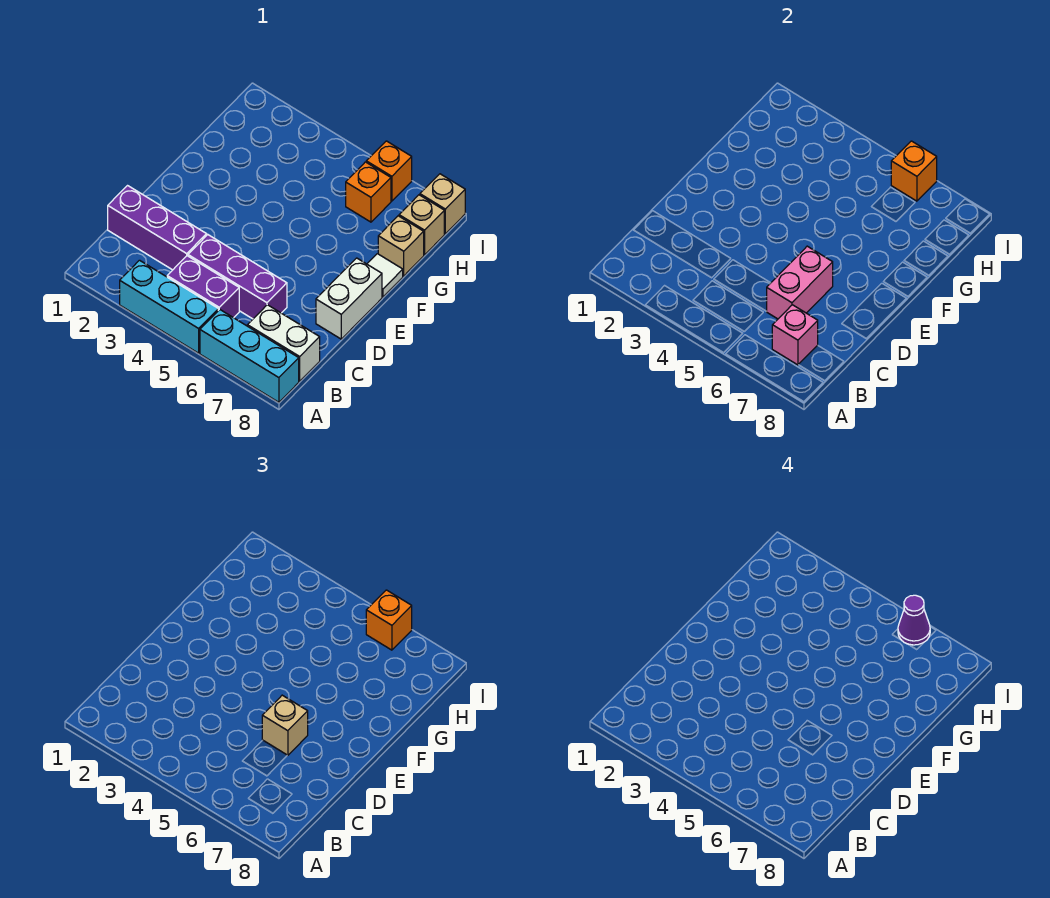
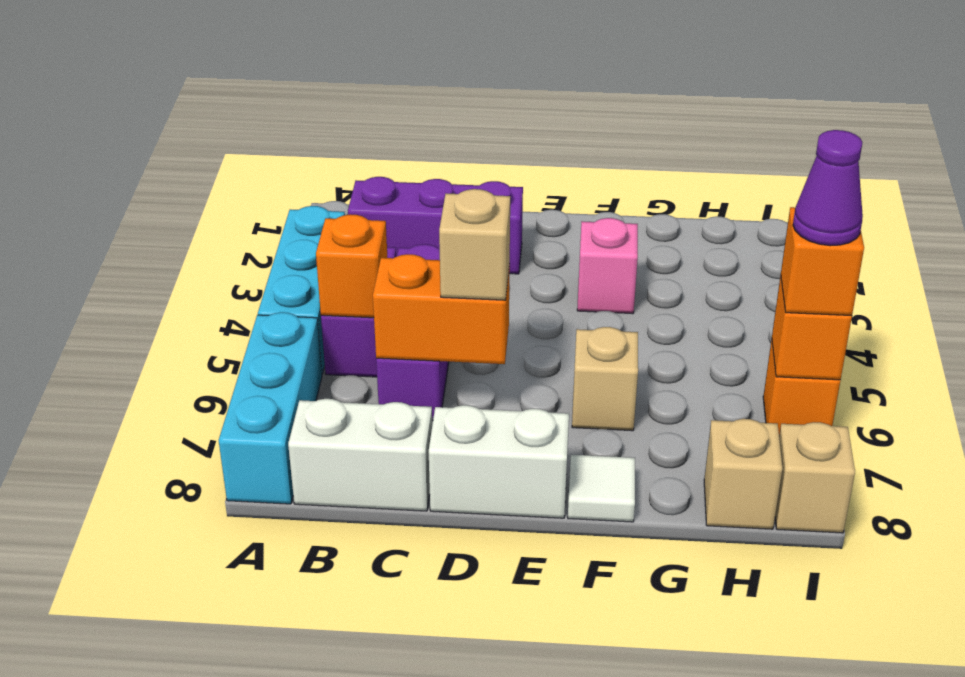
white 1x2 brick [247,305,320,381] -> white 1x2 brick turned to [288,399,432,511]
pink 1x1 brick [772,305,818,365] -> pink 1x1 brick moved to [577,218,638,314]
purple 1x3 brick [108,186,207,270] -> purple 1x3 brick turned to [348,177,523,274]
pink 1x2 brick [766,246,833,319] -> orange 1x2 brick [373,254,510,364]
tan 1x1 brick [378,216,424,276] -> tan 1x1 brick moved to [572,327,638,431]
orange 1x1 brick [346,162,391,222] -> orange 1x1 brick moved to [316,214,387,318]

